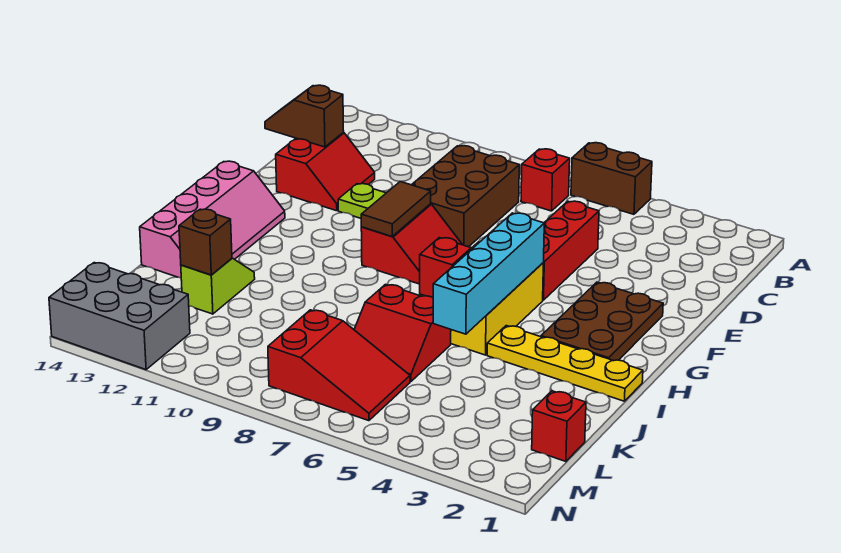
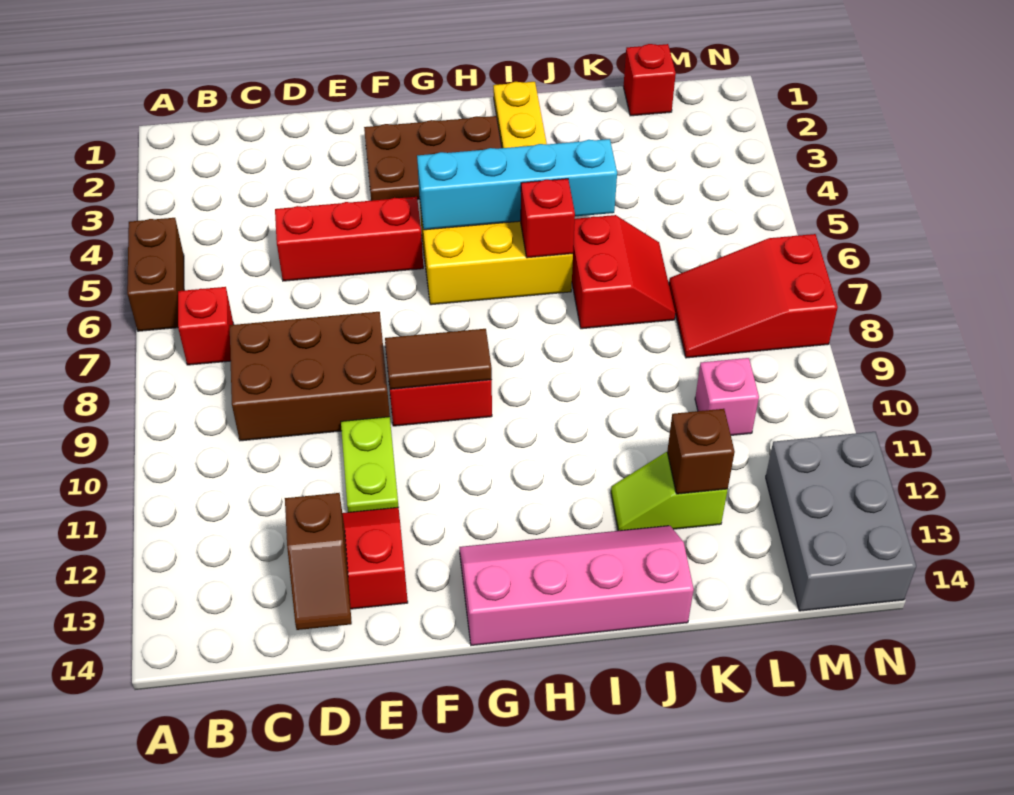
red 2x3 slope [268,310,410,421] -> red 2x3 slope turned to [669,234,838,358]
none -> pink 1x1 brick [695,358,759,435]

